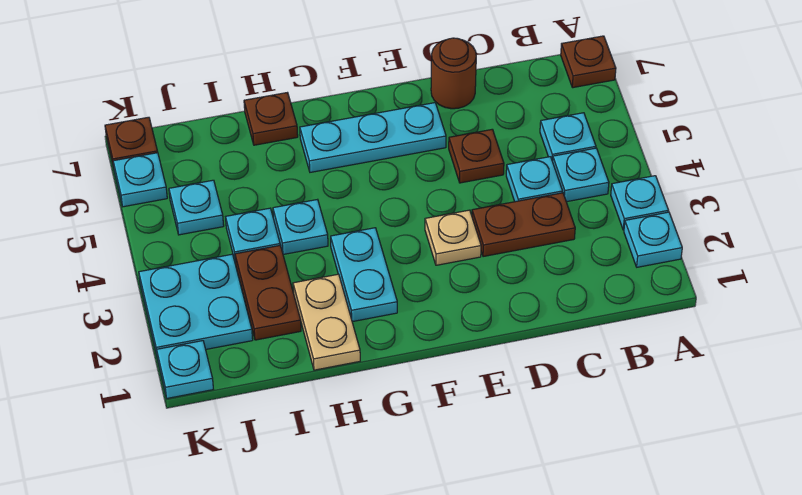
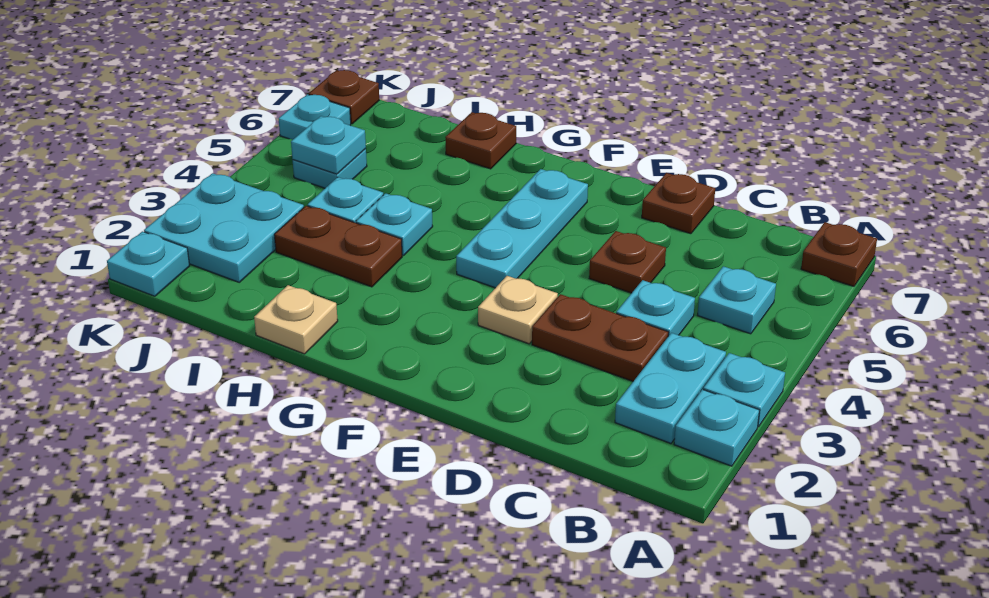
cyan 1x1 plate [553,148,609,202] -> cyan 1x1 plate moved to [291,116,366,174]
brown 1x1 round brick [431,38,476,109] -> brown 1x1 plate [642,173,715,234]
cyan 1x3 plate [300,103,446,172] -> cyan 1x3 plate turned to [456,169,588,288]
cyan 1x2 plate [331,228,397,322] -> cyan 1x2 plate moved to [615,333,726,443]
tan 1x2 plate [293,274,360,370] -> tan 1x1 plate [254,285,338,354]
brown 1x2 plate [235,245,301,340] -> brown 1x2 plate turned to [274,206,402,287]

